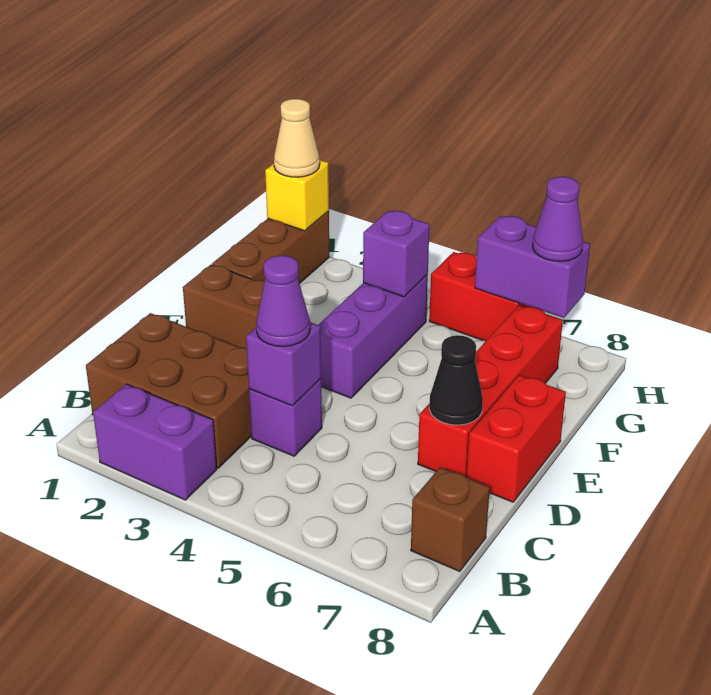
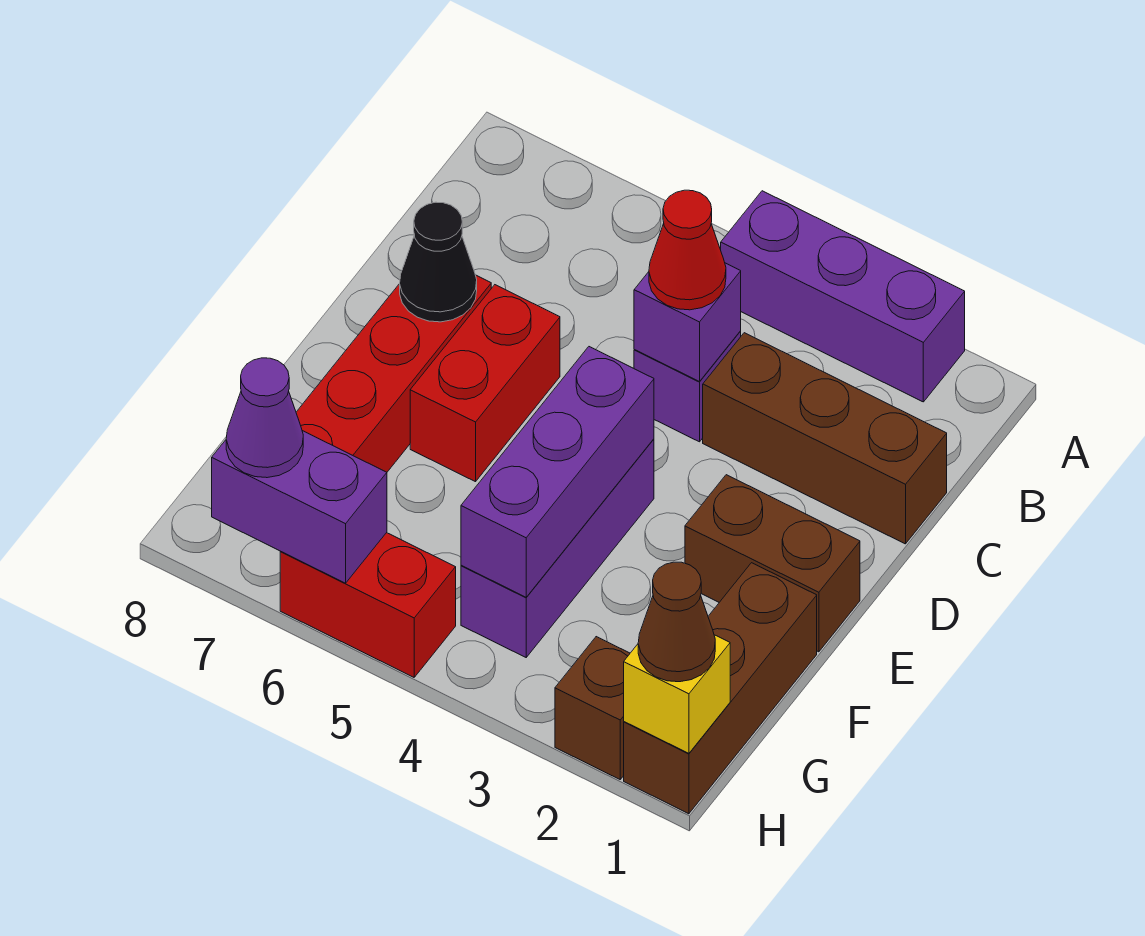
purple 1x2 brick [93,384,217,500] -> purple 1x3 brick [721,191,965,402]
brown 2x3 brick [86,313,252,468] -> brown 1x3 brick [703,333,947,544]
brown 1x1 brick [411,467,490,572] -> brown 1x1 brick moved to [555,637,630,779]
purple 1x1 cone [256,256,310,346] -> red 1x1 cone [649,190,726,310]
red 1x2 brick [466,375,566,502] -> red 1x2 brick moved to [410,285,560,482]
purple 1x1 brick [363,211,430,297] -> purple 1x3 brick [461,347,654,597]
tan 1x1 cone [274,99,320,177] -> brown 1x1 cone [638,562,715,682]

